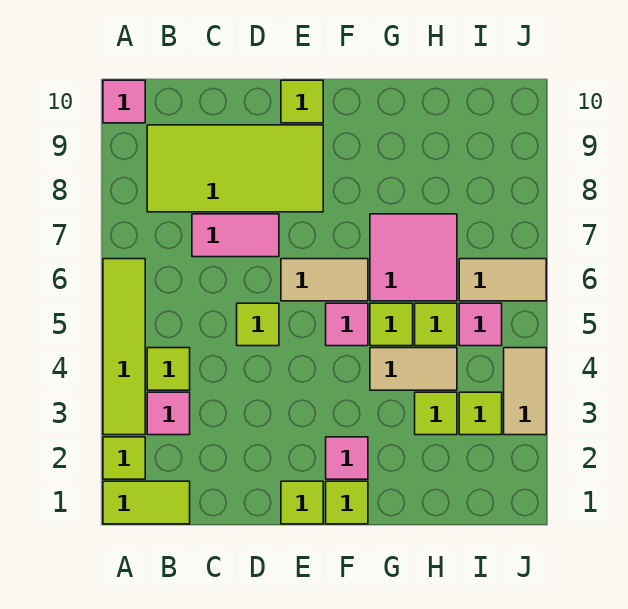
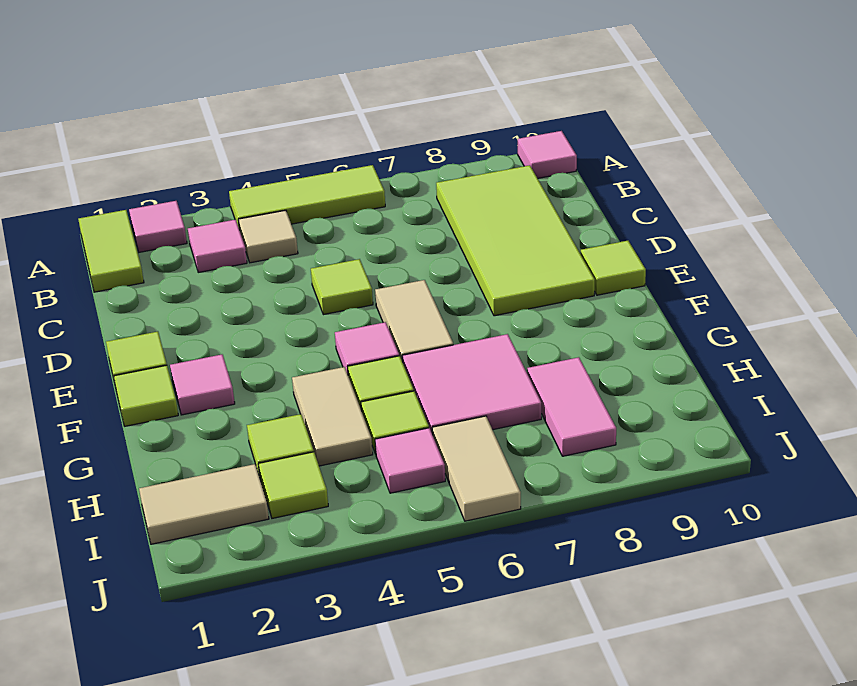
lime 1x1 tile [103,437,145,479] -> pink 1x1 tile [129,201,187,252]
lime 1x4 tile [103,259,145,435] -> lime 1x3 tile [229,165,385,230]
lime 1x1 tile [147,348,190,390] -> tan 1x1 tile [238,210,298,263]
pink 1x2 tile [192,214,279,257] -> pink 1x2 tile moved to [527,357,616,456]
tan 1x2 tile [504,348,546,435] -> tan 1x2 tile moved to [139,464,269,544]

